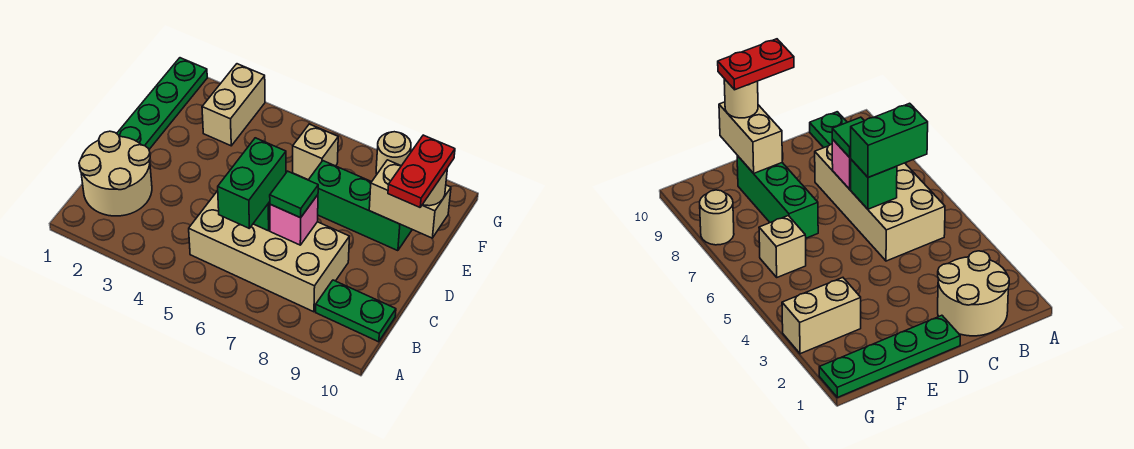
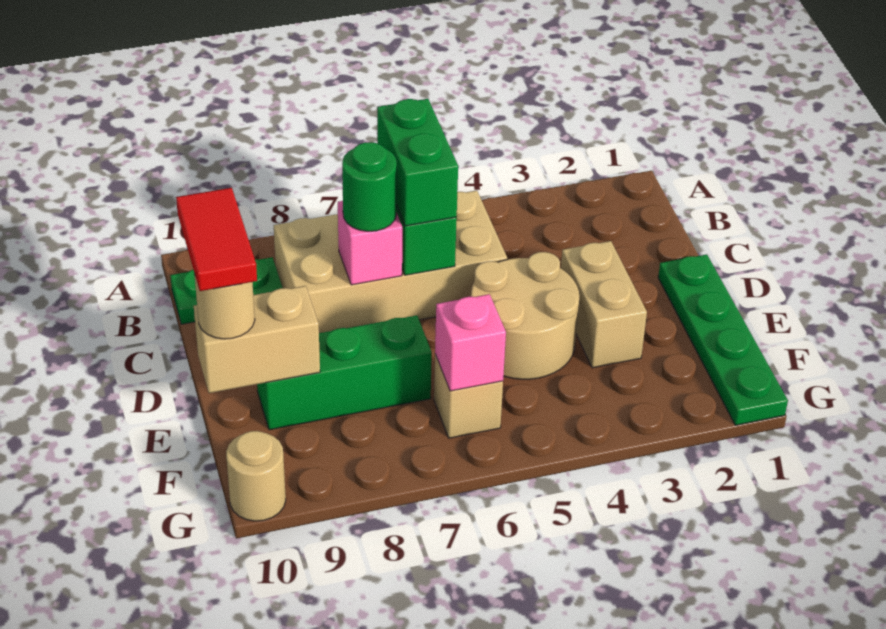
tan 2x2 round brick [79,131,152,216] -> tan 2x2 round brick moved to [471,252,579,379]
green 1x1 tile [270,171,318,218] -> green 1x1 round brick [342,142,397,231]
red 1x2 plate [388,135,455,207] -> red 1x2 tile [176,188,257,291]
tan 1x2 brick [202,64,265,146] -> tan 1x2 brick moved to [561,241,647,368]
none -> pink 1x1 brick [435,294,506,391]
tan 1x1 round brick [376,132,411,174] -> tan 1x1 round brick moved to [226,431,286,521]

